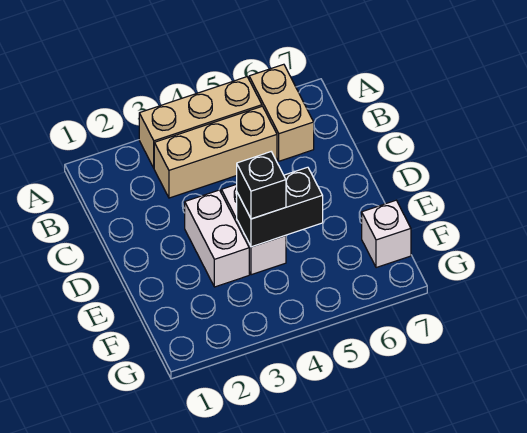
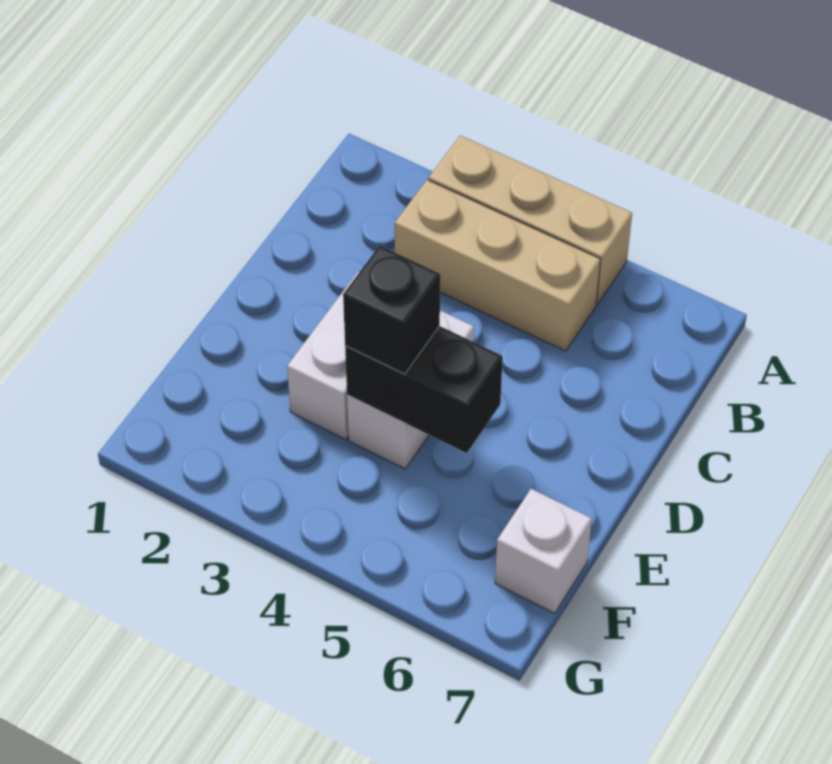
tan 1x2 brick [249,64,314,161] -> none

